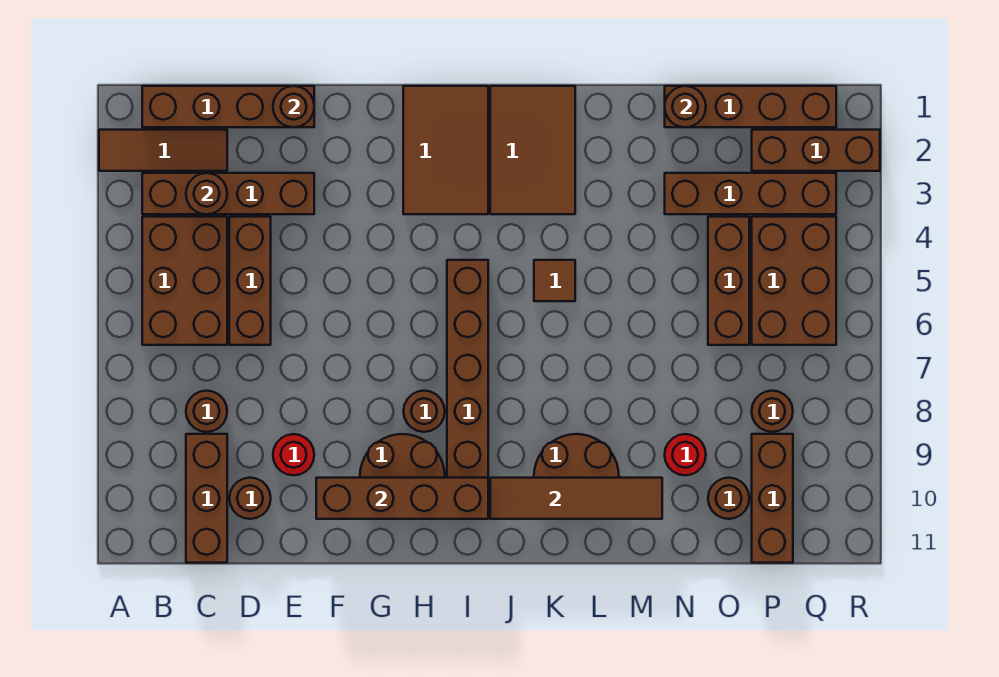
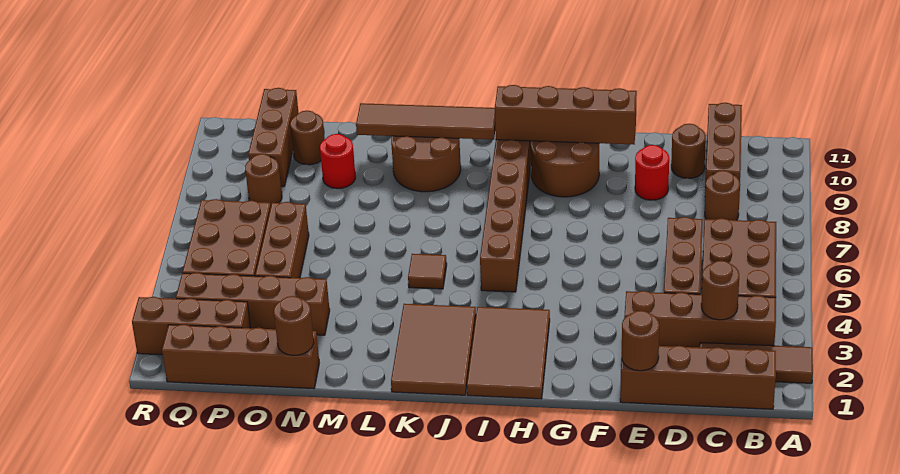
brown 1x1 round brick [403,391,445,432] -> none

